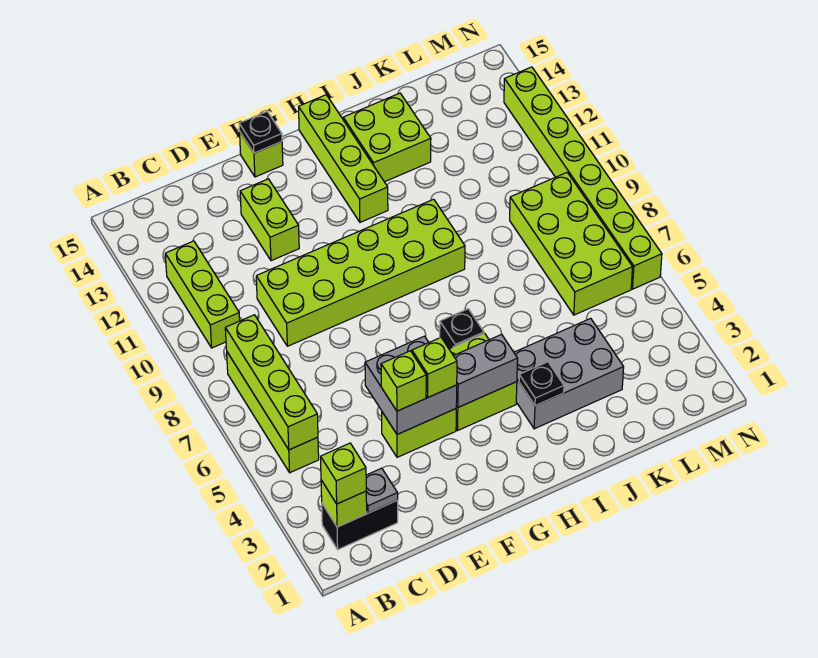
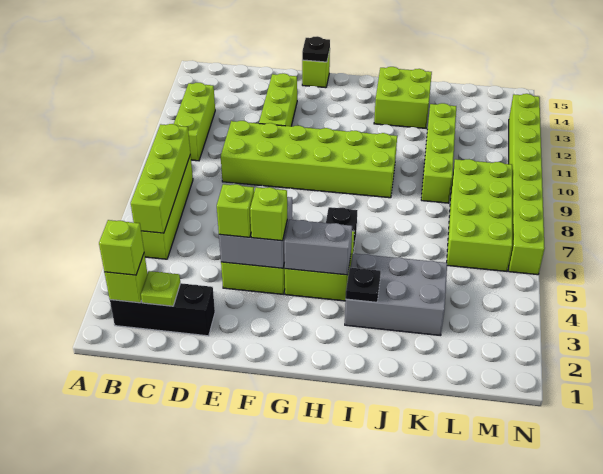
black 1x2 brick [322,500,398,549] -> black 1x3 brick [110,283,215,336]
grey 1x1 plate [366,468,398,513] -> lime 1x1 plate [141,271,180,306]
lime 1x2 brick [240,179,299,261] -> lime 1x3 brick [259,73,297,126]
lime 1x4 brick [299,95,388,222] -> lime 1x4 brick moved to [421,103,456,203]

